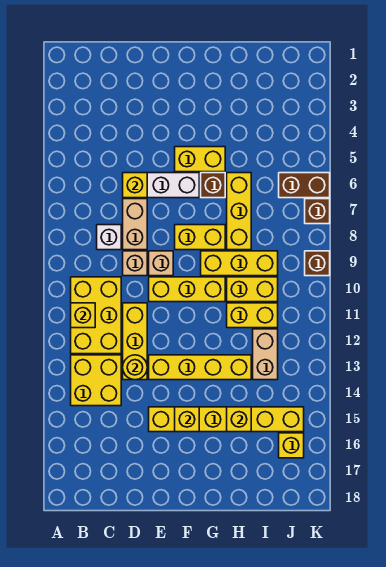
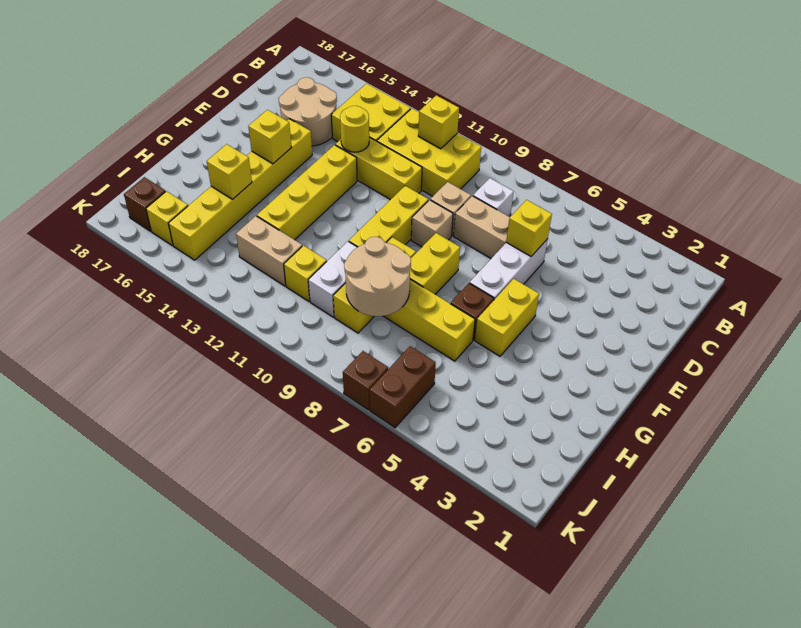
none -> tan 2x2 round brick [279,77,337,146]
none -> tan 2x2 round brick [344,237,411,316]
yellow 1x2 brick [227,277,278,302] -> white 1x2 brick [308,241,357,317]
yellow 1x2 brick [227,303,278,328] -> yellow 1x1 brick [284,245,327,301]
brown 1x1 brick [305,251,330,276] -> brown 1x1 brick moved to [124,177,166,231]

